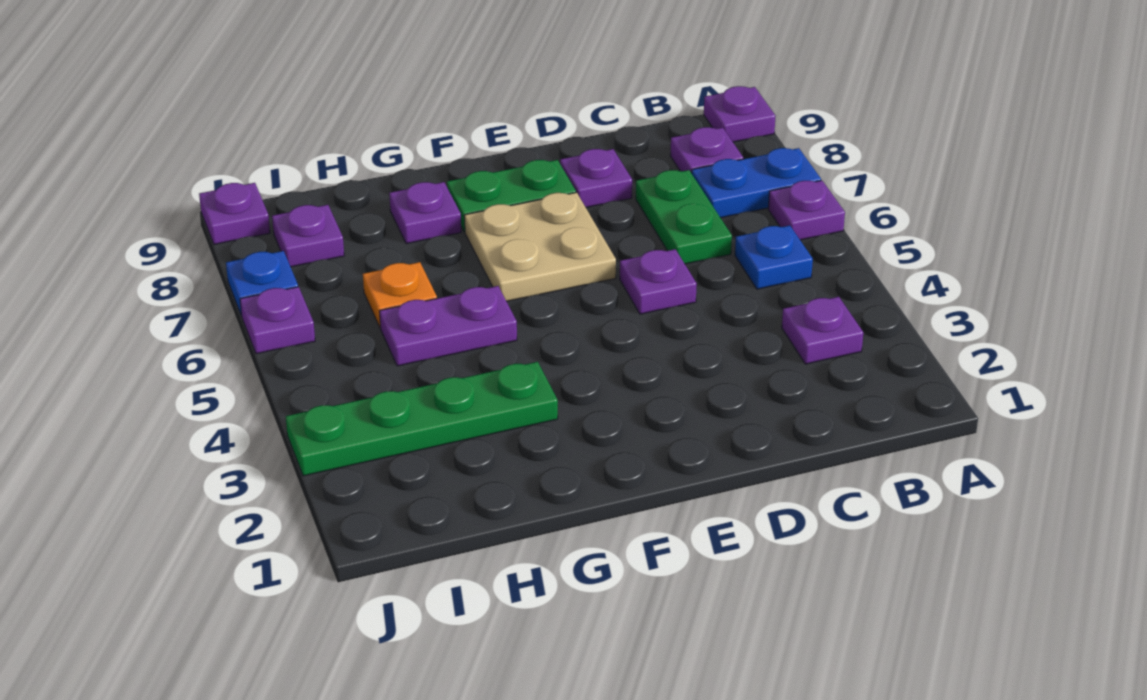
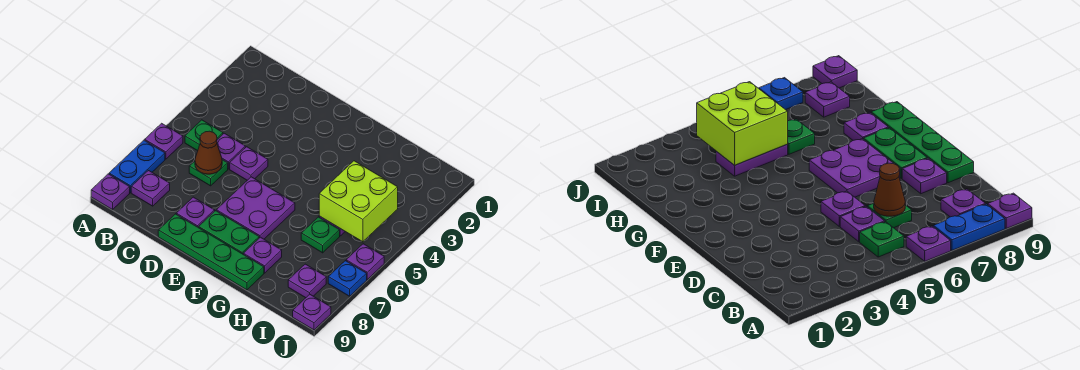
blue 1x2 plate [692,148,821,218] -> blue 1x2 plate turned to [109,140,165,193]
purple 1x1 plate [782,297,863,364] -> purple 1x1 plate moved to [217,133,245,169]
blue 1x1 plate [735,225,813,289] -> green 1x1 plate [185,120,223,151]
green 1x2 plate [636,170,732,264] -> green 1x1 plate [189,160,228,186]
none -> brown 1x1 cone [195,131,222,174]
tan 2x2 plate [464,192,616,301] -> purple 2x2 plate [216,177,295,239]
green 1x4 plate [286,362,558,476] -> green 1x4 plate moved to [158,214,264,290]
purple 1x2 plate [380,286,517,366] -> purple 1x2 plate turned to [716,145,788,176]
none -> lime 2x2 brick [319,161,398,242]
orange 1x1 plate [363,262,437,327] -> green 1x1 plate [301,217,340,253]

